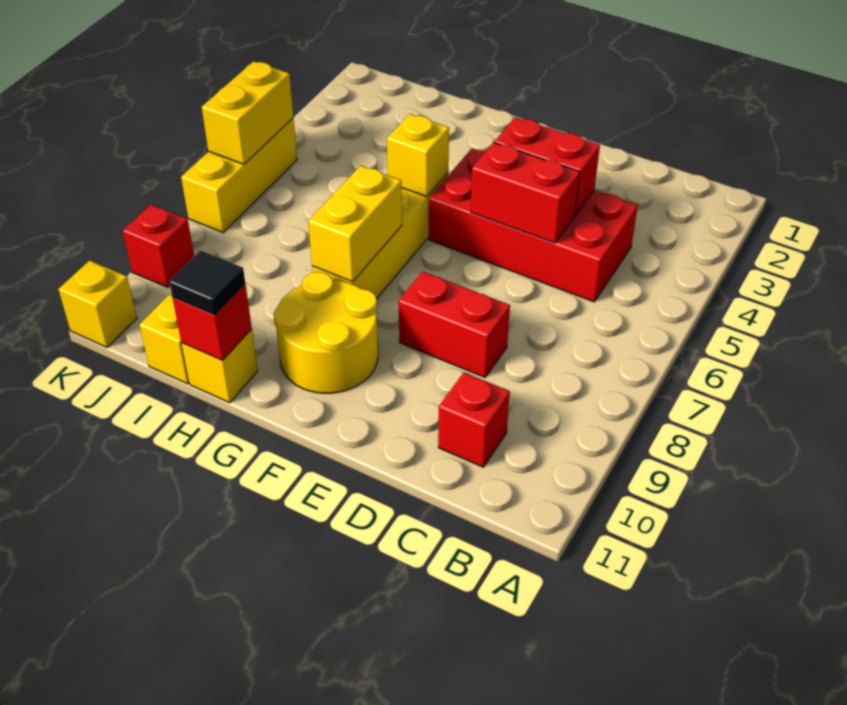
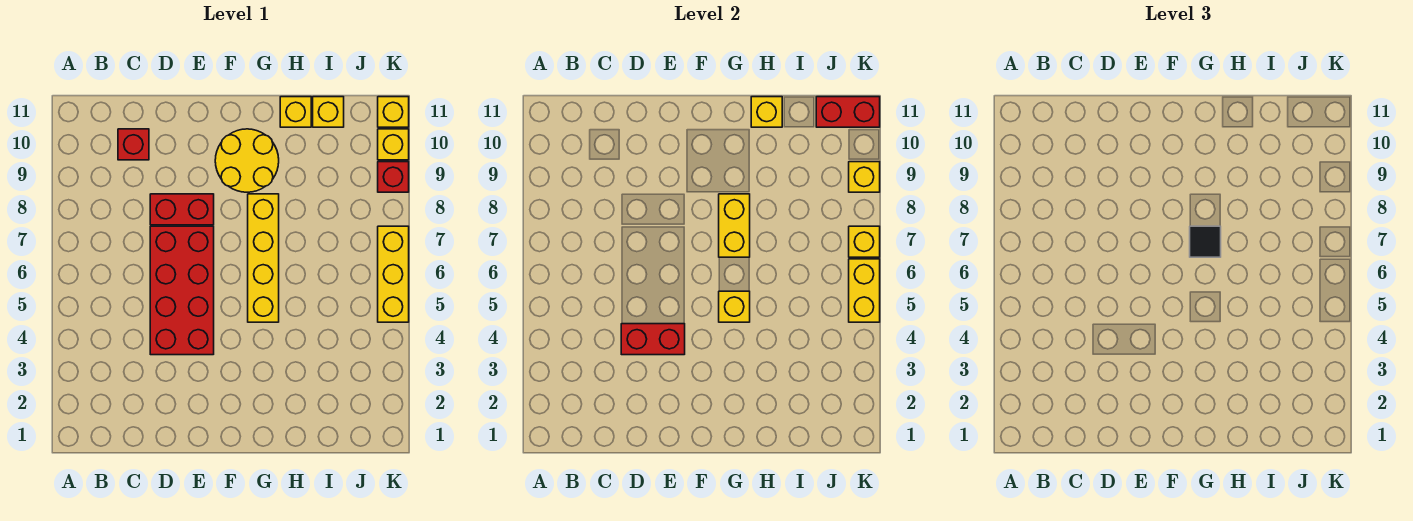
red 2x4 brick [429,148,638,302] -> red 2x4 brick turned to [150,226,214,355]
red 1x2 brick [471,143,580,243] -> red 1x2 brick moved to [816,97,880,127]
red 1x1 brick [173,284,252,360] -> yellow 1x1 brick [751,97,782,127]
black 1x1 tile [169,251,245,315] -> black 1x1 tile moved to [1190,226,1221,257]
none -> yellow 1x1 brick [849,226,880,257]
none -> yellow 1x1 brick [849,162,880,192]
none -> yellow 1x1 brick [378,129,409,160]

